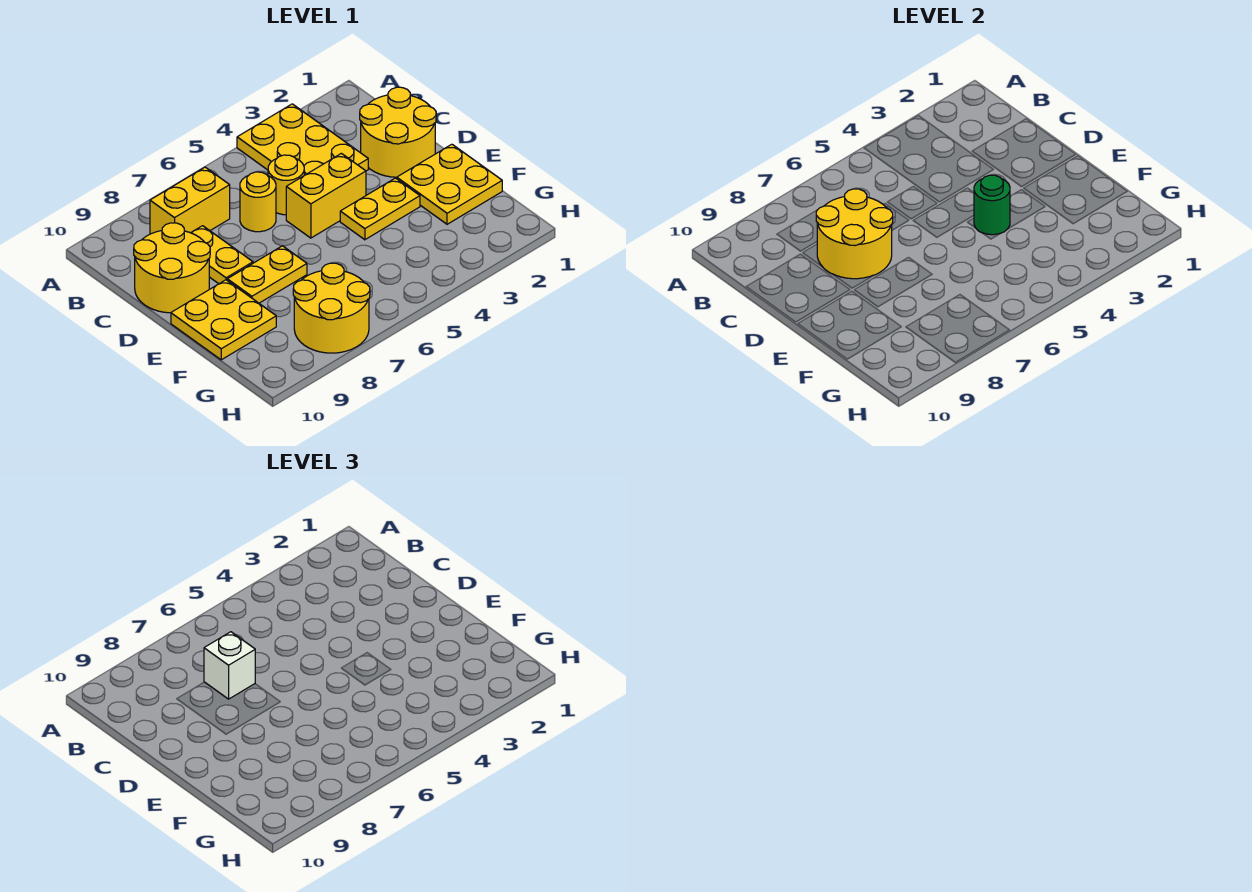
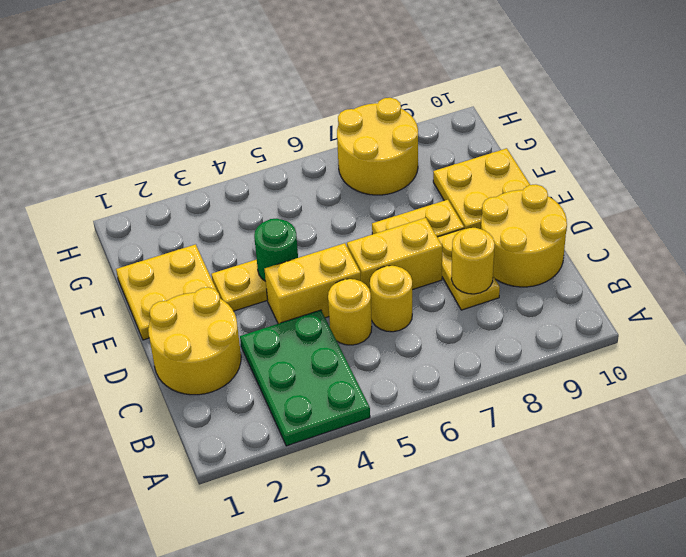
yellow 2x3 plate [237,104,368,175] -> green 2x3 plate [240,310,370,446]
yellow 1x2 brick [150,167,230,234] -> yellow 1x2 brick moved to [347,218,442,290]
yellow 2x2 round brick [816,189,893,279] -> yellow 1x1 round brick [451,228,495,294]
white 1x1 brick [204,632,255,699] -> none

